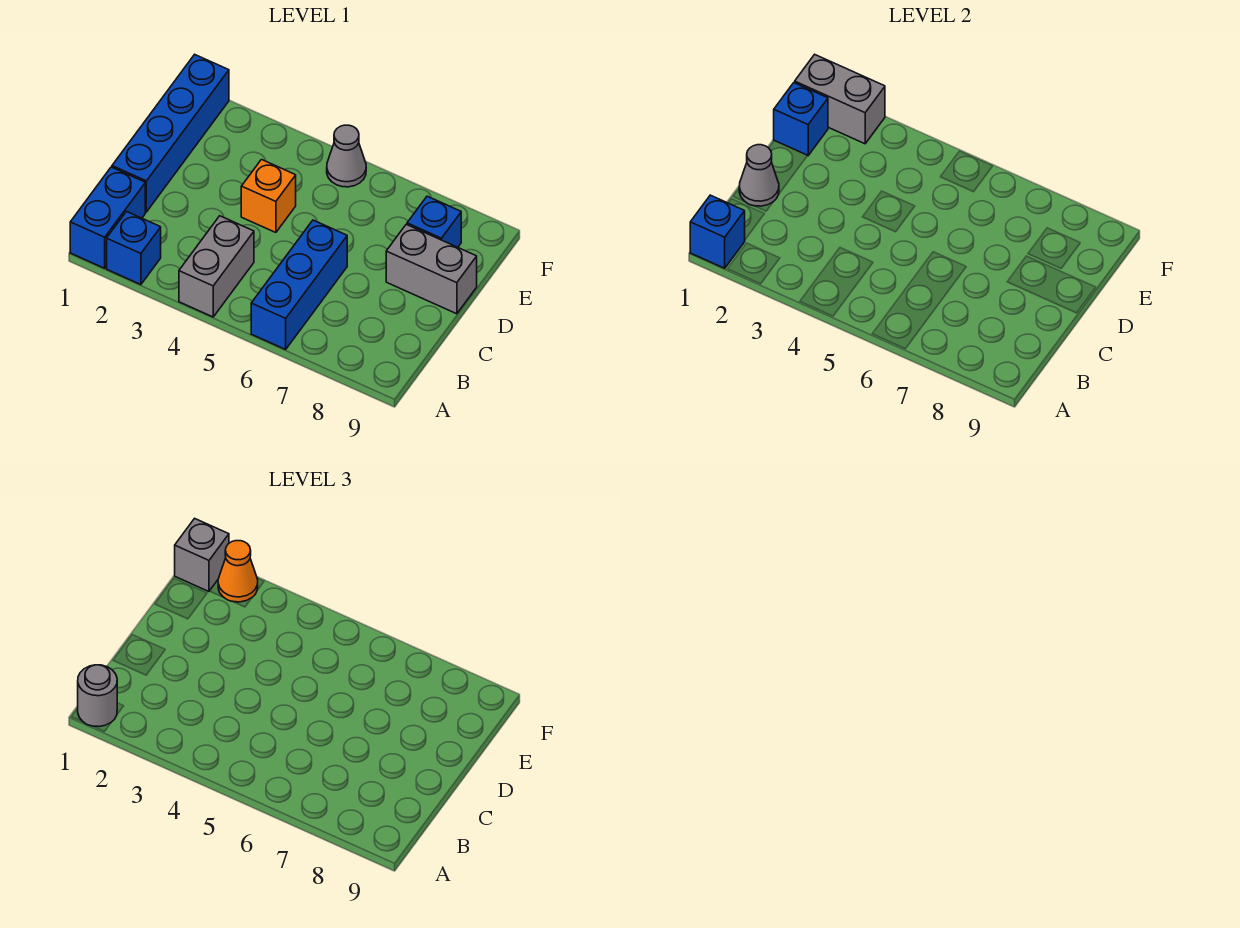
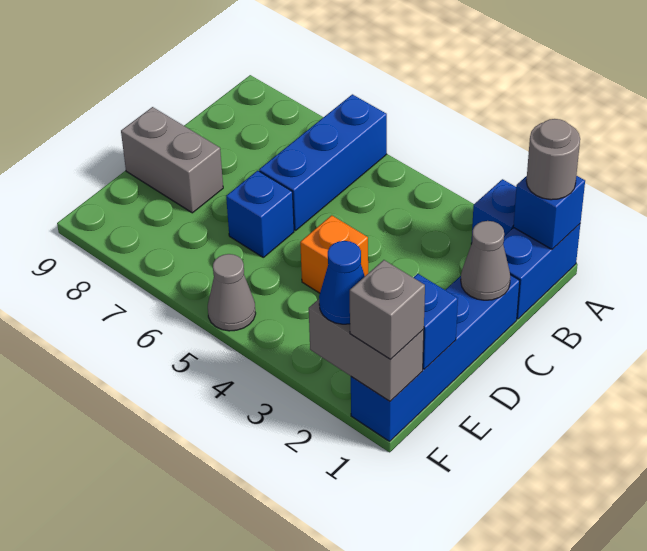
grey 1x2 brick [179,216,254,317] -> none
blue 1x1 brick [407,196,461,247] -> blue 1x1 brick moved to [226,171,294,257]
orange 1x1 cone [218,541,258,602] -> blue 1x1 cone [319,241,365,324]

